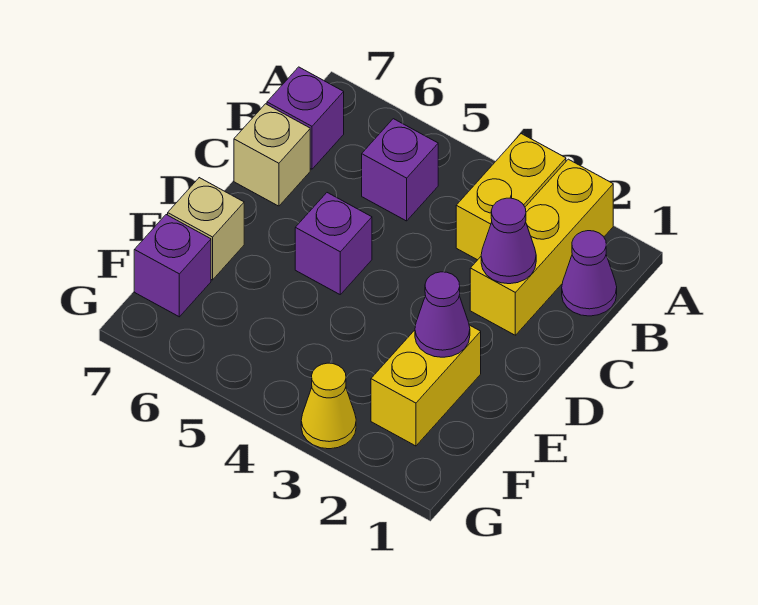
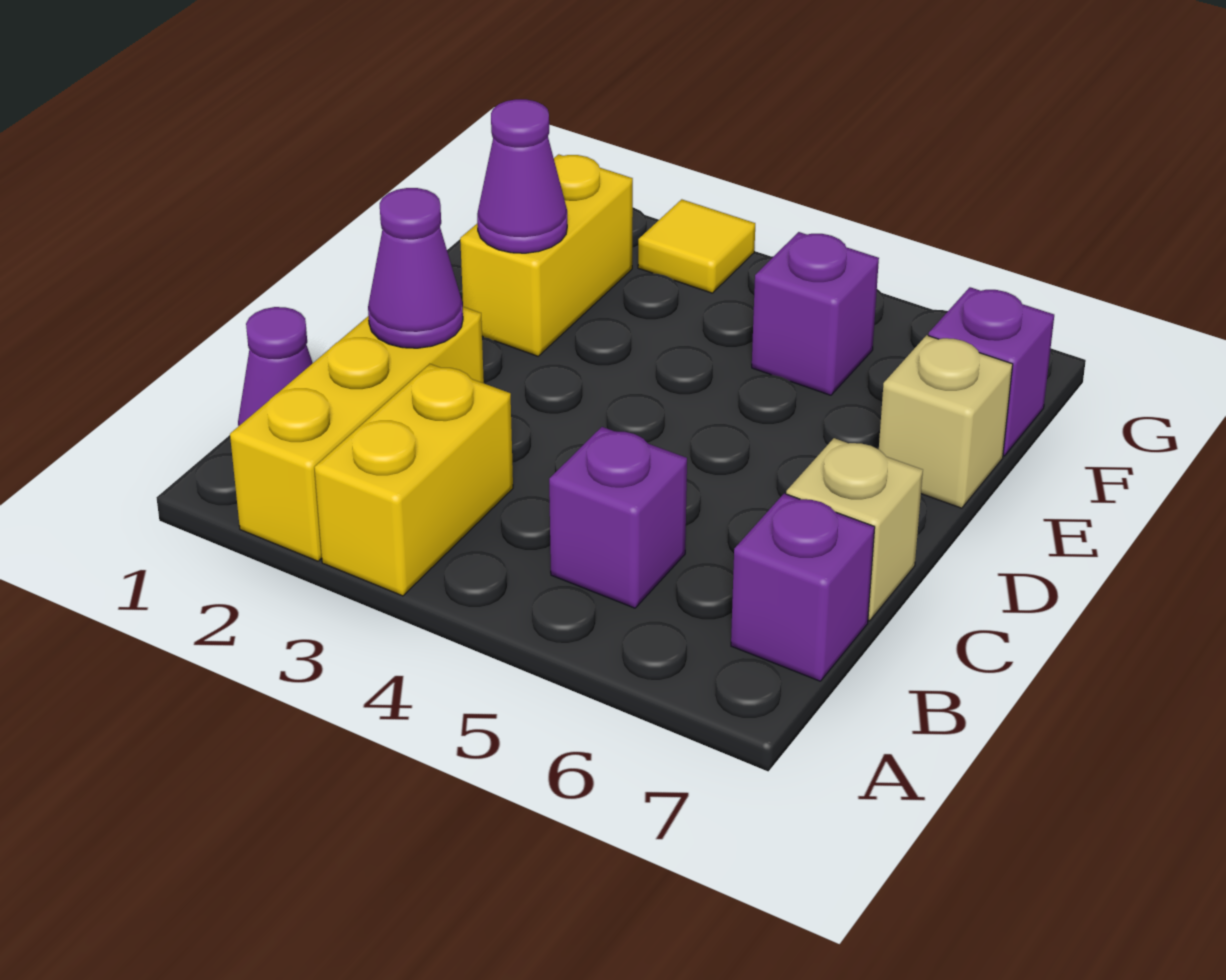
purple 1x1 brick [295,193,372,294] -> purple 1x1 brick moved to [752,232,879,395]
yellow 1x1 cone [301,363,356,449] -> yellow 1x1 tile [638,199,755,293]

